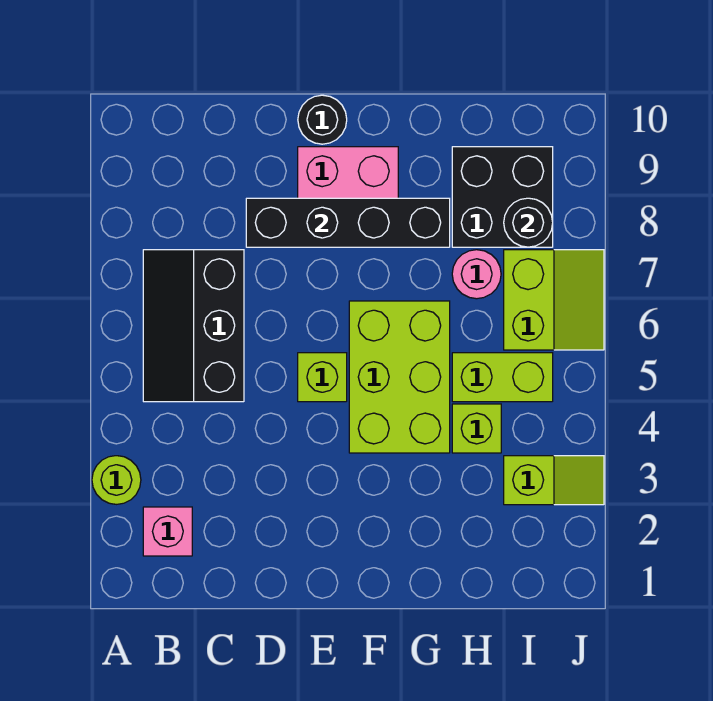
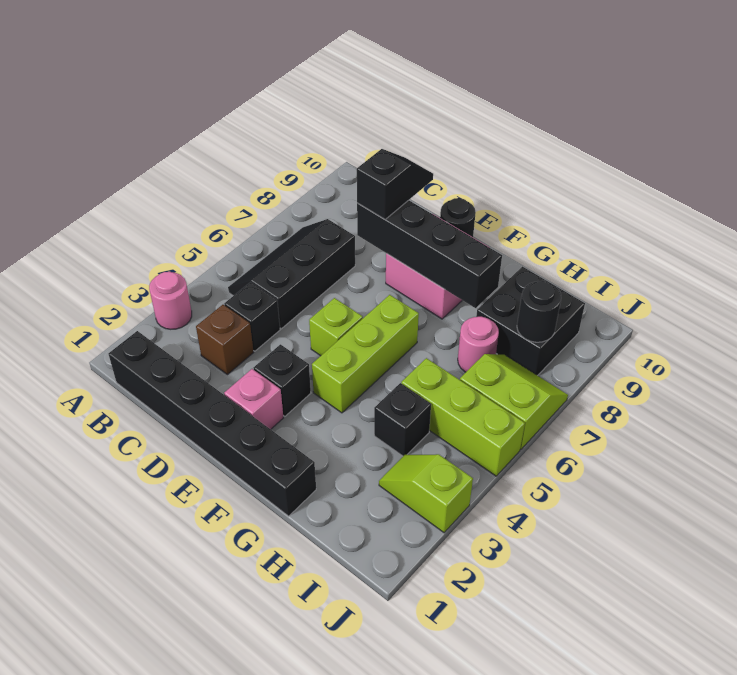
lime 1x1 round brick [92,456,141,504] -> pink 1x1 round brick [149,272,192,329]
none -> black 1x6 brick [108,331,316,516]
pink 1x1 brick [143,507,192,556] -> pink 1x1 brick moved to [224,369,283,429]
none -> brown 1x1 brick [196,305,254,375]
none -> black 1x1 brick [224,282,280,351]
none -> black 1x2 slope [357,149,433,219]
none -> black 1x1 brick [254,344,311,416]
lime 2x3 brick [349,301,450,453] -> lime 1x3 brick [312,295,419,413]
lime 1x1 brick [452,404,501,453] -> black 1x1 brick [374,383,431,456]
lime 1x2 brick [452,353,553,402] -> lime 1x3 brick [401,358,525,476]
lime 1x2 slope [504,456,604,505] -> lime 1x2 slope turned to [379,454,473,533]
lime 2x2 slope [504,250,604,350] -> lime 2x2 slope turned to [460,354,568,449]

